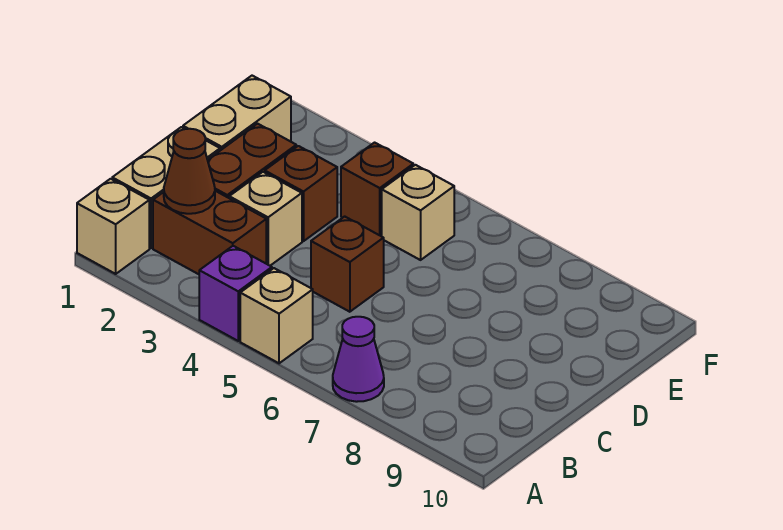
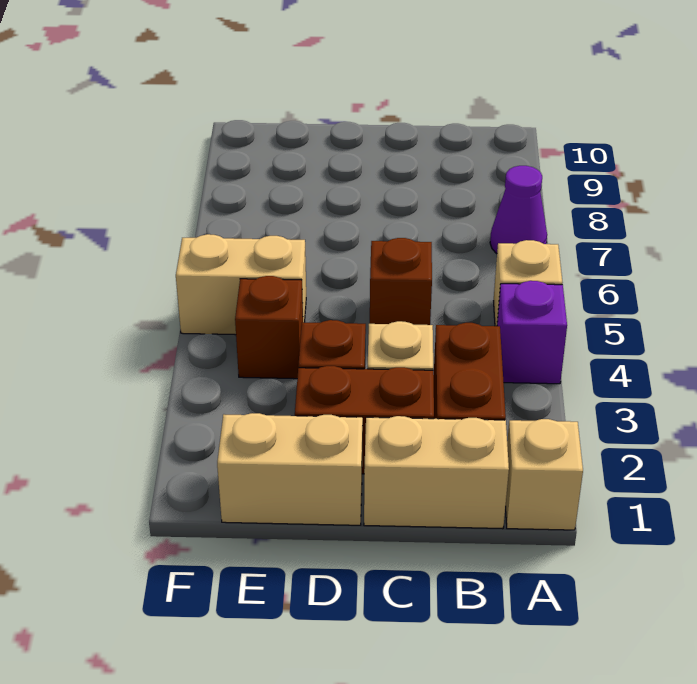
brown 1x1 cone [164,129,215,214] -> none
tan 1x1 brick [382,165,454,260] -> tan 1x2 brick [176,234,306,335]

